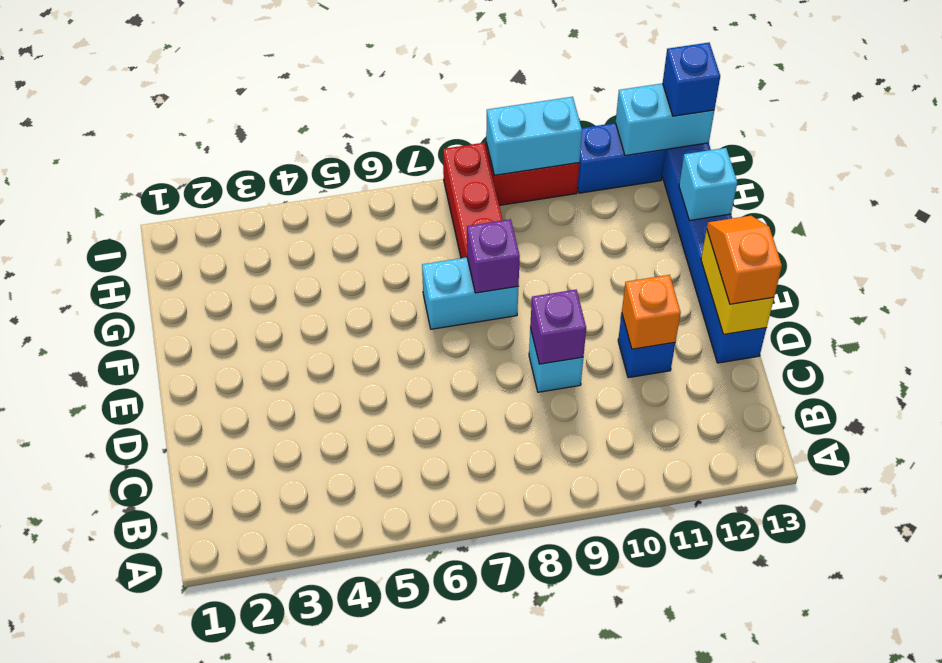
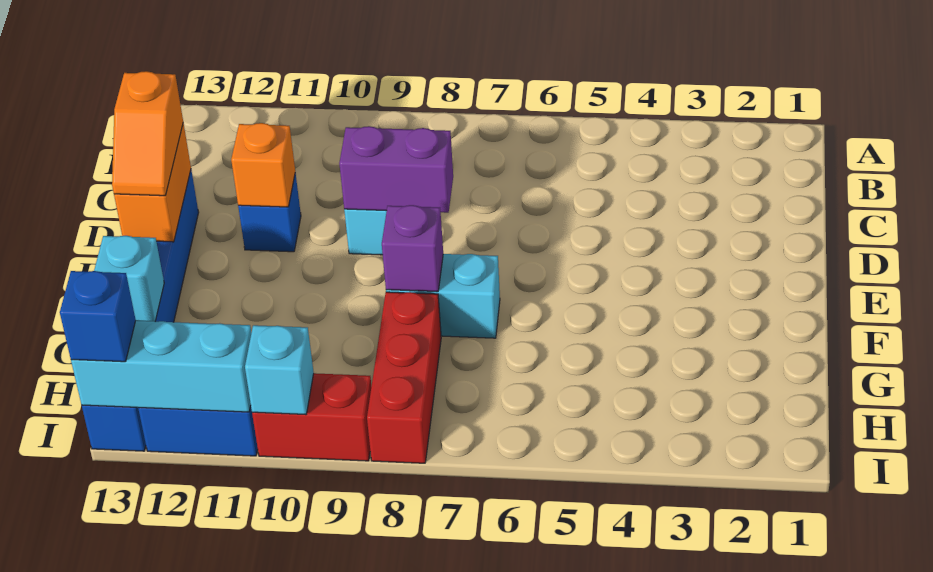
purple 1x1 brick [530,290,586,364] -> purple 1x2 brick [339,126,453,213]
yellow 1x2 brick [701,229,774,334] -> orange 1x2 brick [114,123,191,242]
cyan 1x2 brick [486,97,582,175] -> cyan 1x1 brick [245,325,314,415]
cyan 1x2 brick [616,83,714,156] -> cyan 1x3 brick [71,321,251,412]

